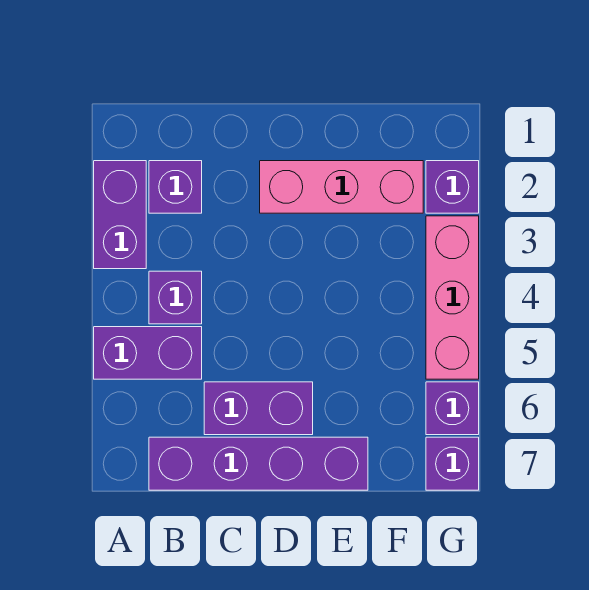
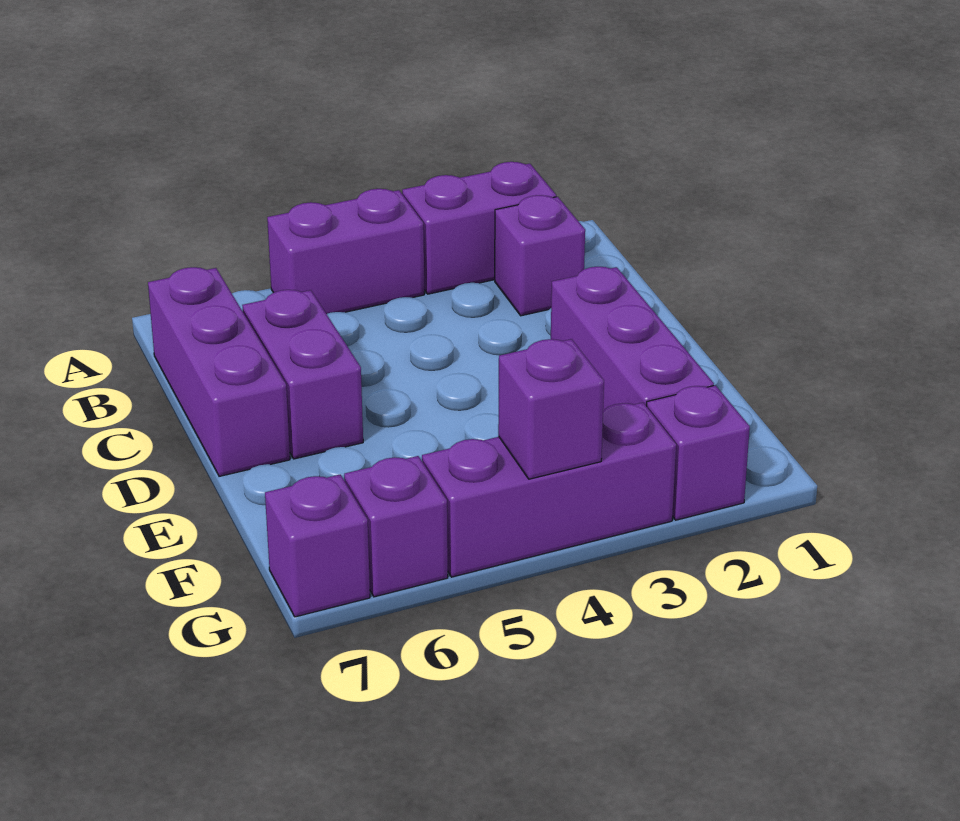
purple 1x2 brick [94,327,202,379] -> purple 1x2 brick turned to [267,189,424,314]
purple 1x1 brick [149,271,202,324] -> purple 1x1 brick moved to [498,339,604,479]
purple 1x4 brick [149,437,368,490] -> purple 1x3 brick [148,267,290,476]
pink 1x3 brick [260,161,423,213] -> purple 1x3 brick [551,267,714,410]
pink 1x3 brick [426,216,479,379] -> purple 1x3 brick [422,403,676,577]

